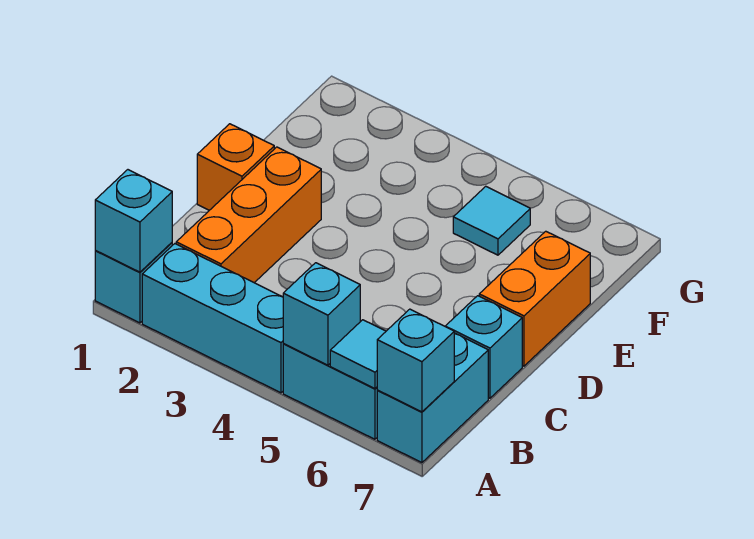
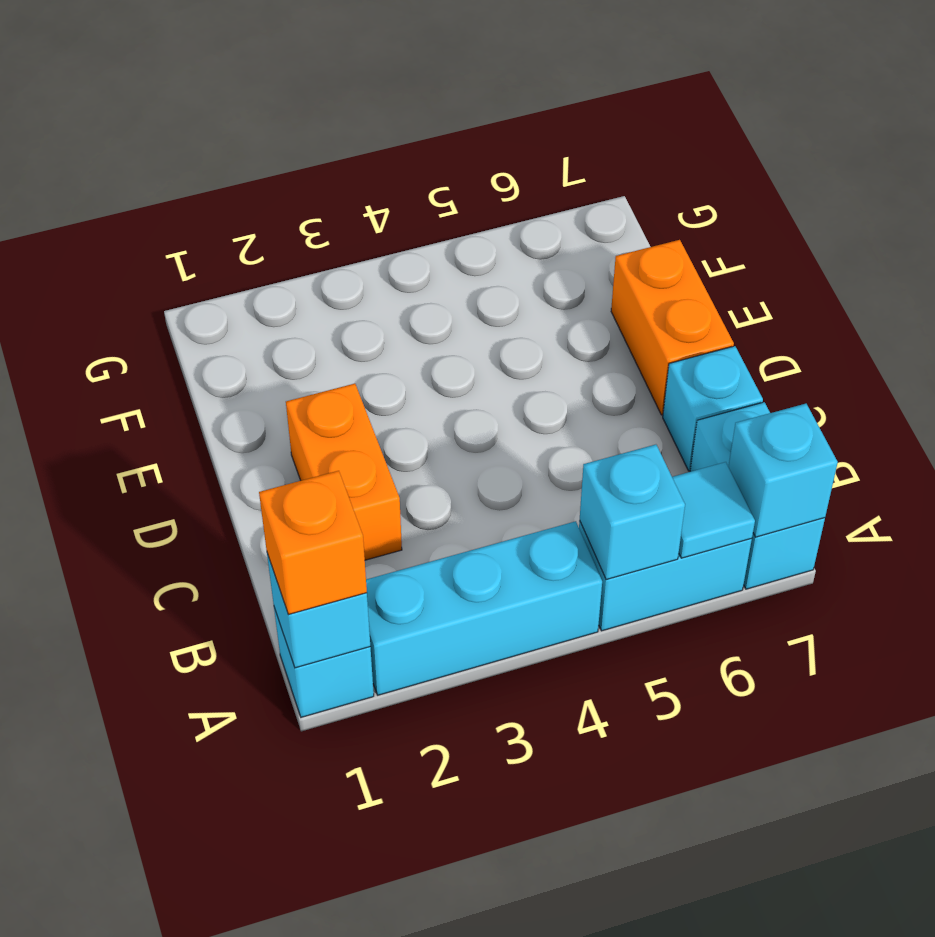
orange 1x3 brick [176,147,321,283] -> orange 1x2 brick [286,384,402,560]
orange 1x1 brick [197,124,274,210] -> orange 1x1 brick moved to [259,471,367,615]
cyan 1x1 tile [453,186,530,255] -> none

